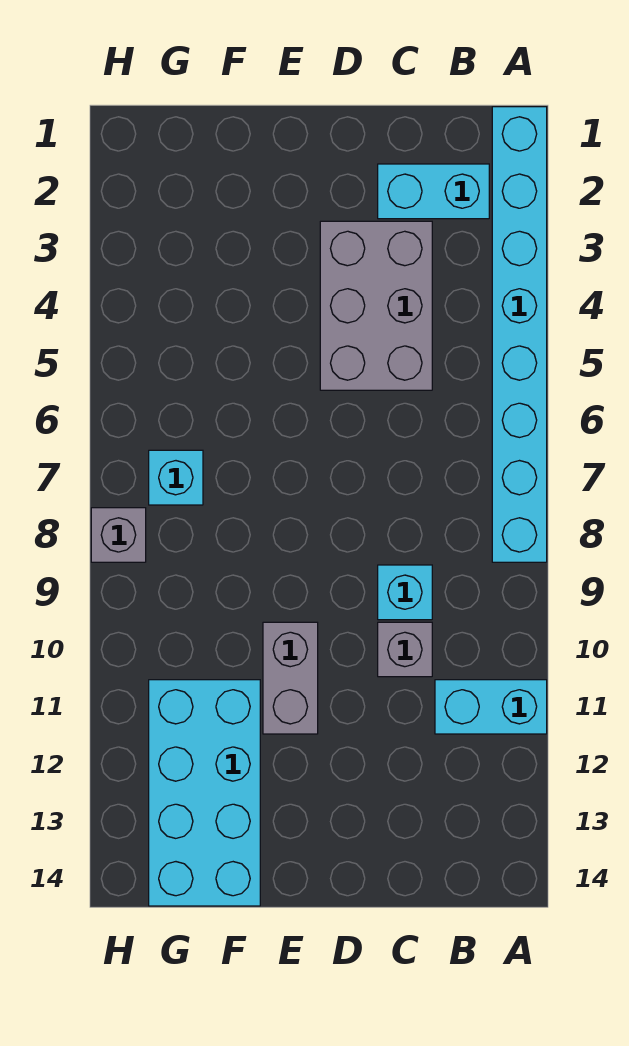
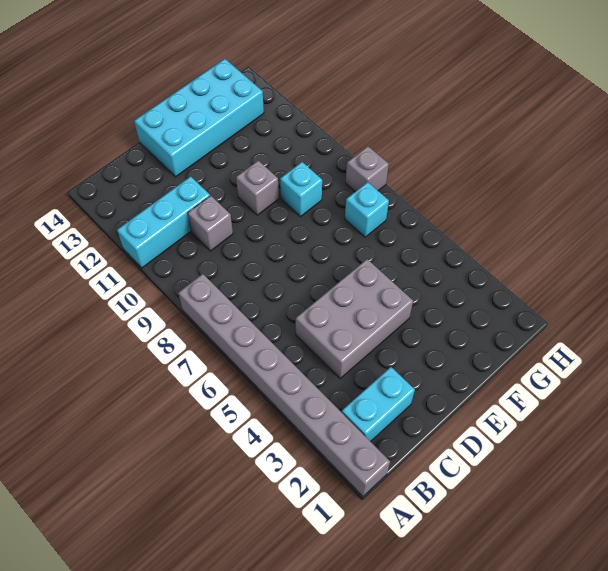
cyan 1x8 brick [492,107,547,562] -> grey 1x8 brick [178,274,390,496]
cyan 1x2 brick [435,680,547,734] -> cyan 1x3 brick [117,176,210,268]
grey 2x3 brick [320,221,432,390] -> grey 2x3 brick turned to [296,259,413,378]
cyan 1x1 brick [378,565,432,620] -> cyan 1x1 brick moved to [280,162,322,217]
grey 1x2 brick [263,622,318,734] -> grey 1x1 brick [236,161,279,215]
cyan 2x4 brick [149,680,260,906] -> cyan 2x4 brick turned to [134,59,264,177]

